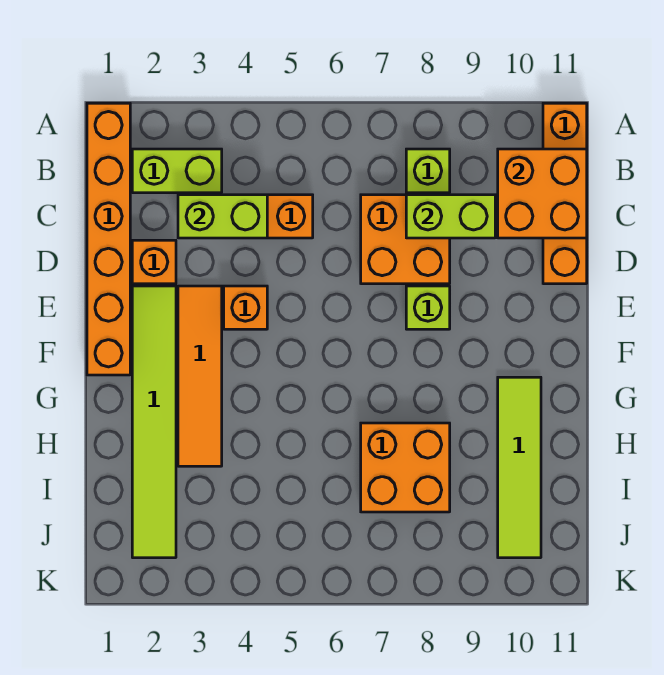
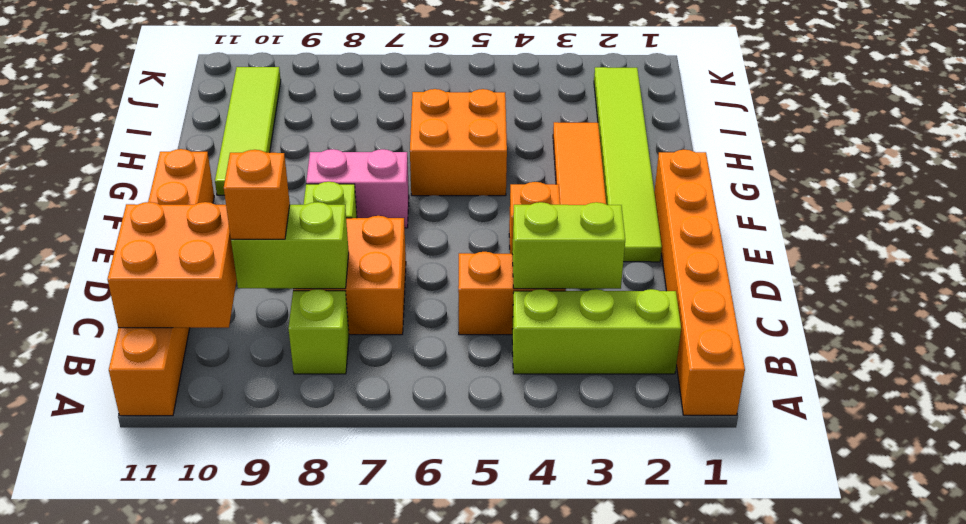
orange 1x4 brick [543,103,587,284] -> orange 1x6 brick [109,149,214,416]
lime 1x2 brick [132,149,222,193] -> lime 1x3 brick [512,289,681,374]
orange 1x1 brick [132,240,176,284] -> orange 1x1 brick moved to [224,150,290,239]
none -> pink 1x2 brick [306,149,409,228]
orange 2x2 brick [361,423,450,512] -> orange 2x2 brick moved to [410,89,507,196]

